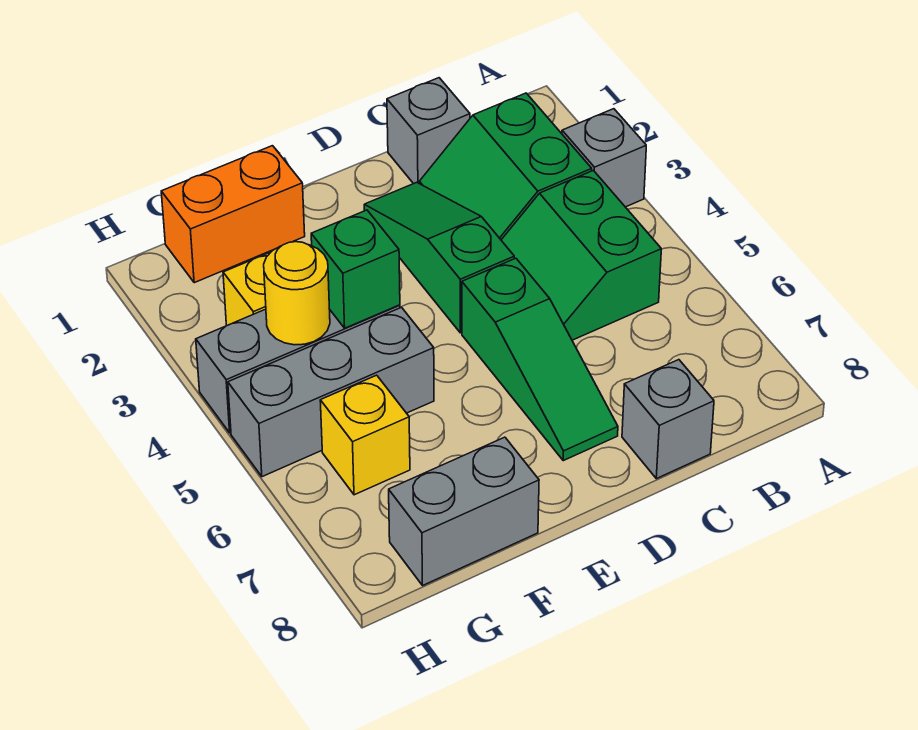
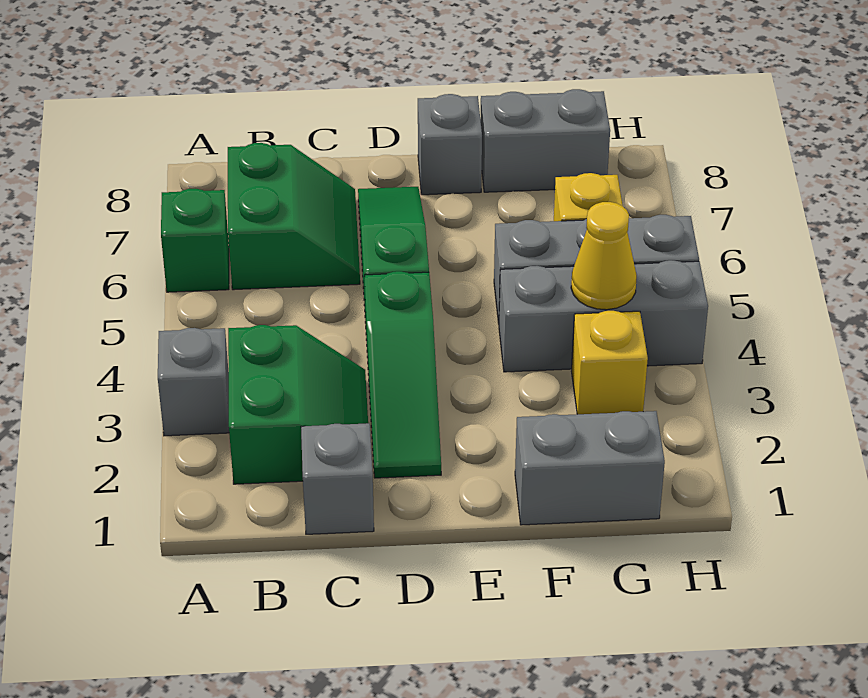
green 2x2 slope [501,170,661,340] -> green 2x2 slope moved to [228,143,360,290]
grey 1x1 brick [622,360,714,479] -> grey 1x1 brick moved to [418,94,482,195]
orange 1x2 brick [161,146,305,283] -> grey 1x2 brick [515,411,665,525]
green 1x1 brick [311,210,400,328] -> green 1x1 brick moved to [161,188,229,292]
yellow 1x1 round brick [264,242,330,345] -> yellow 1x1 cone [571,202,637,310]

